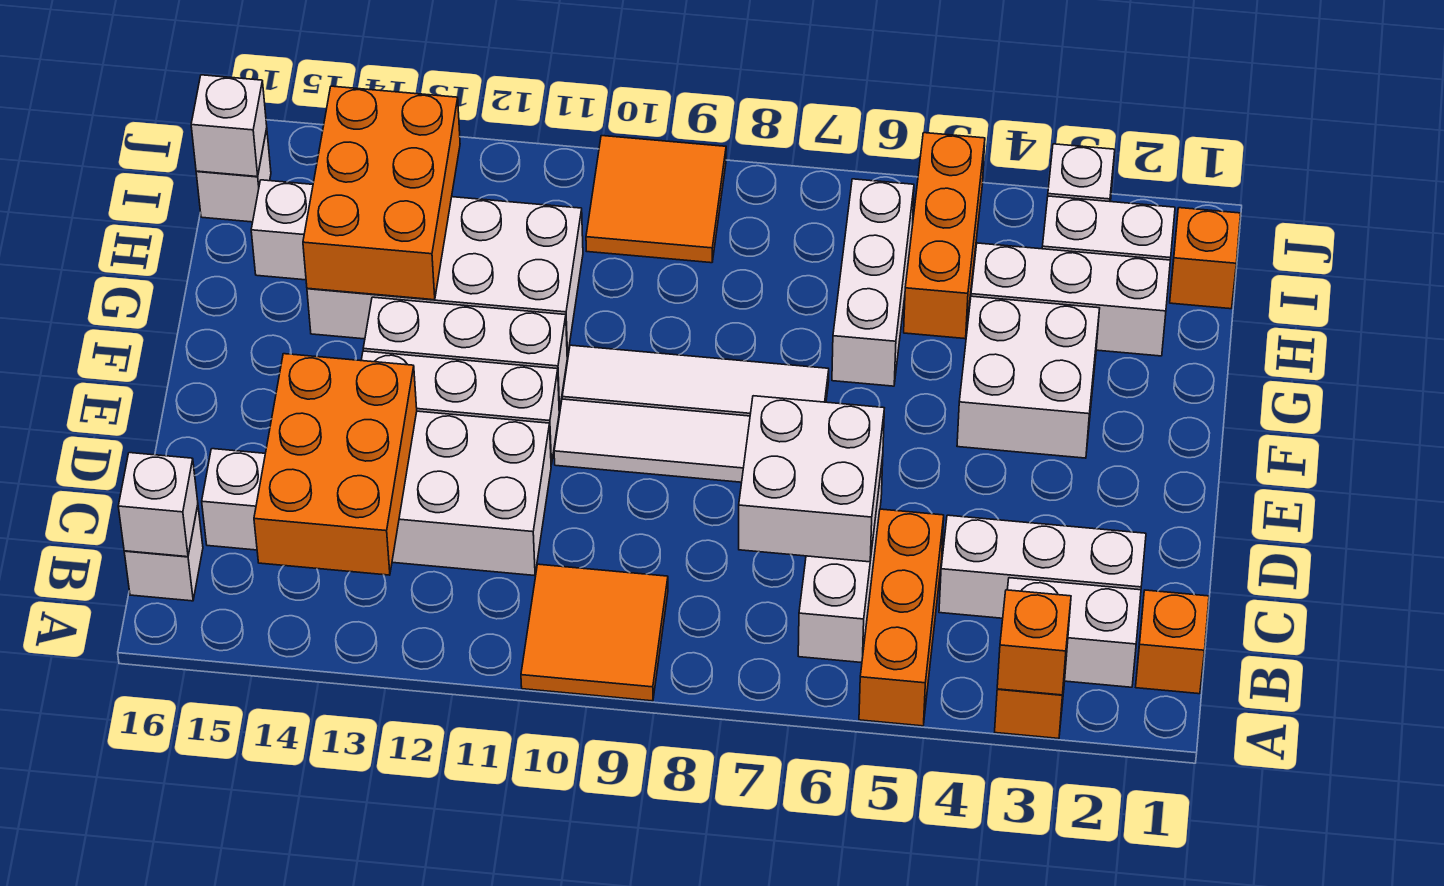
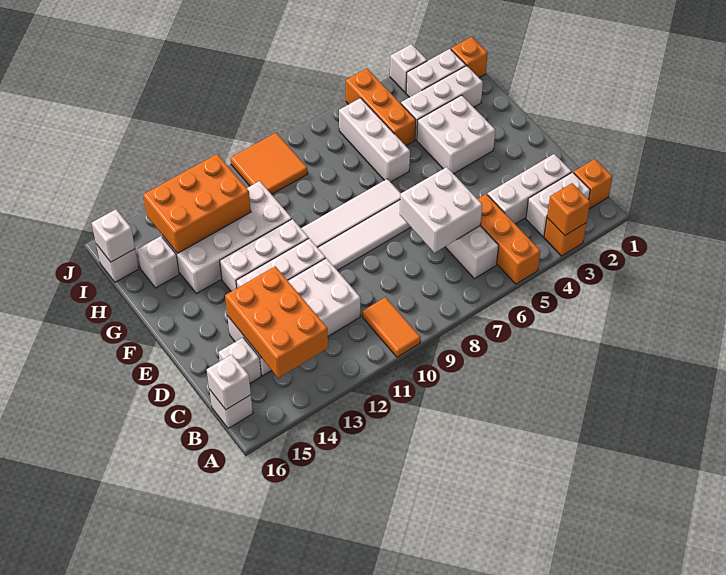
orange 2x2 tile [521,564,668,701] -> orange 1x2 tile [362,297,420,357]
orange 2x3 brick [303,86,460,300] -> orange 2x3 brick turned to [143,154,251,254]

